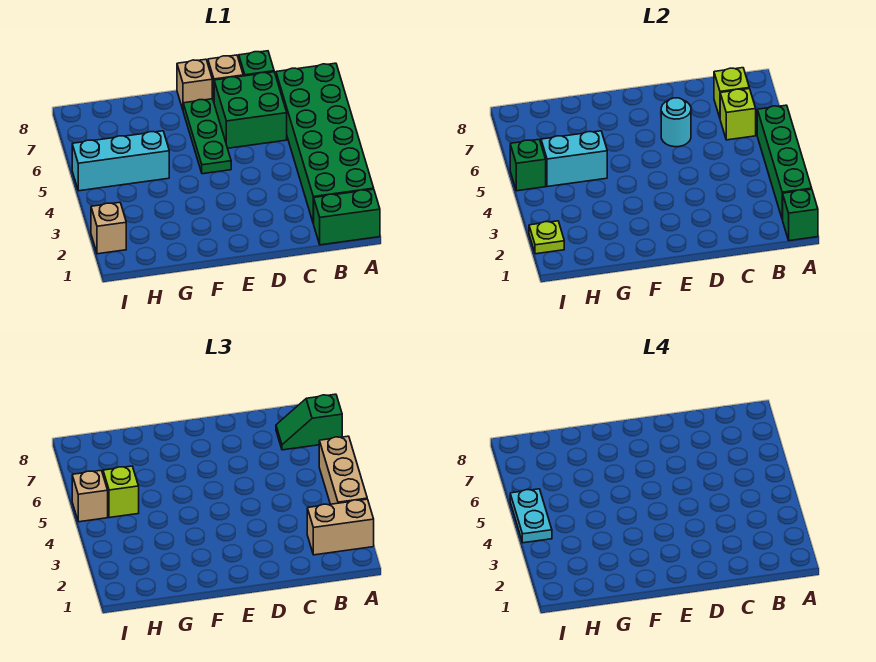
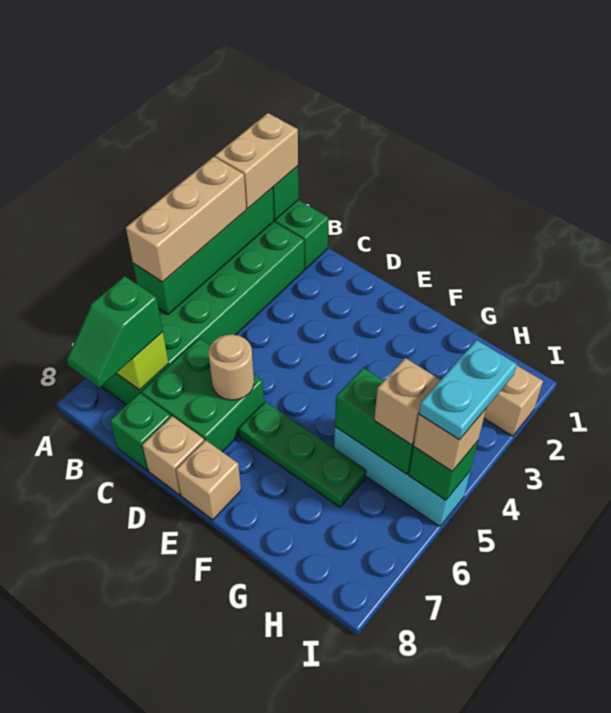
tan 1x2 brick [307,499,374,555] -> tan 1x2 brick turned to [215,113,298,209]
green 1x2 slope [276,394,342,450] -> green 1x2 slope turned to [67,276,163,388]
lime 1x1 brick [720,89,756,140] -> none
cyan 1x1 round brick [661,98,691,147] -> tan 1x1 round brick [209,335,254,400]
green 1x3 plate [183,99,231,174] -> green 1x3 plate turned to [239,402,366,507]
cyan 1x2 brick [541,131,607,187] -> green 1x2 brick [335,368,414,474]
lime 1x1 brick [103,466,139,518] -> tan 1x1 brick [374,358,440,445]
lime 1x1 plate [529,221,564,254] -> none

